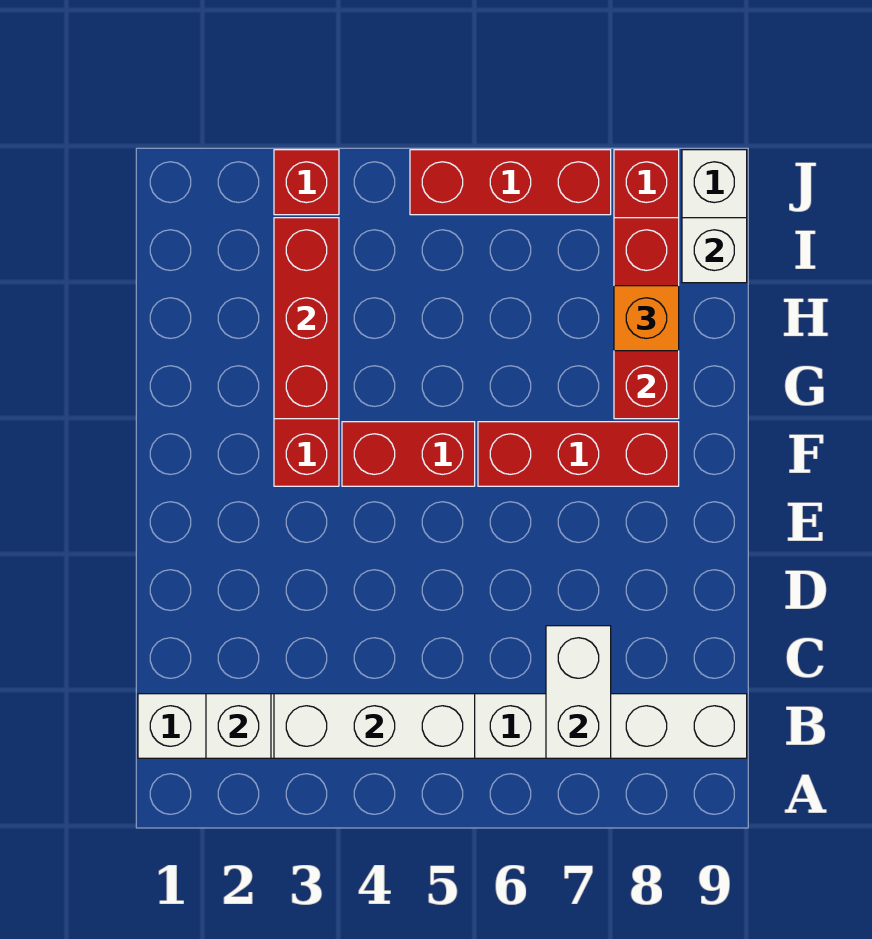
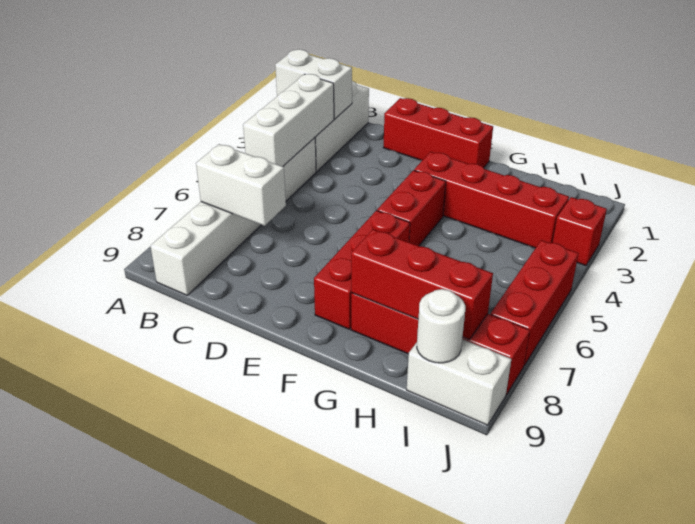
white 1x1 brick [206,694,271,758] -> white 1x2 brick [275,49,352,119]
red 1x3 brick [274,218,339,419] -> red 1x3 brick moved to [383,98,493,168]
orange 1x1 brick [614,286,679,351] -> none
white 1x1 brick [682,218,747,283] -> white 1x1 round brick [417,289,465,363]

